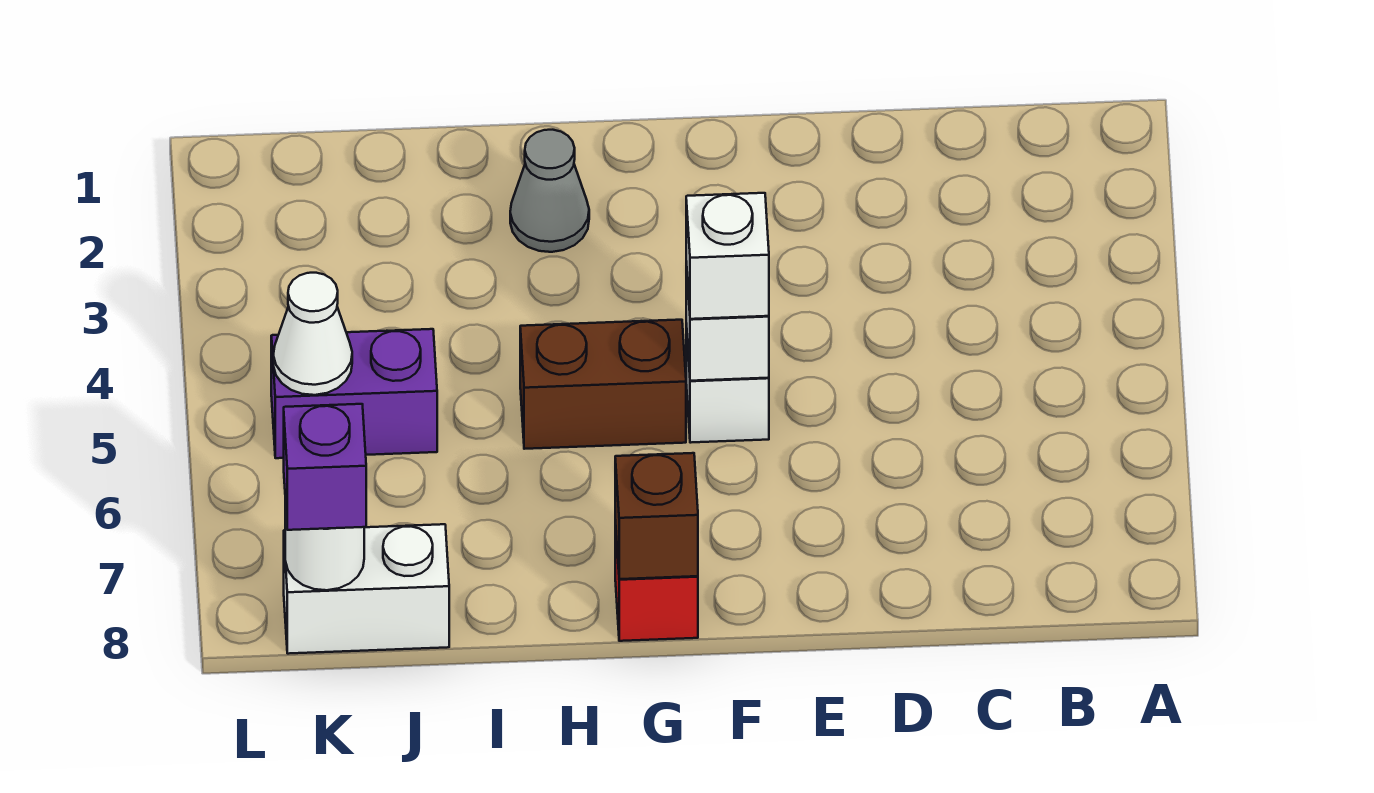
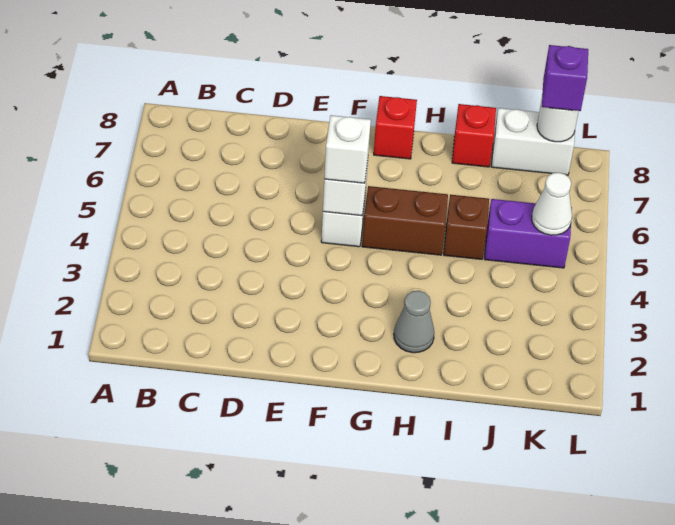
brown 1x1 brick [615,453,698,579] -> brown 1x1 brick moved to [444,195,489,259]
none -> red 1x1 brick [452,104,496,167]

